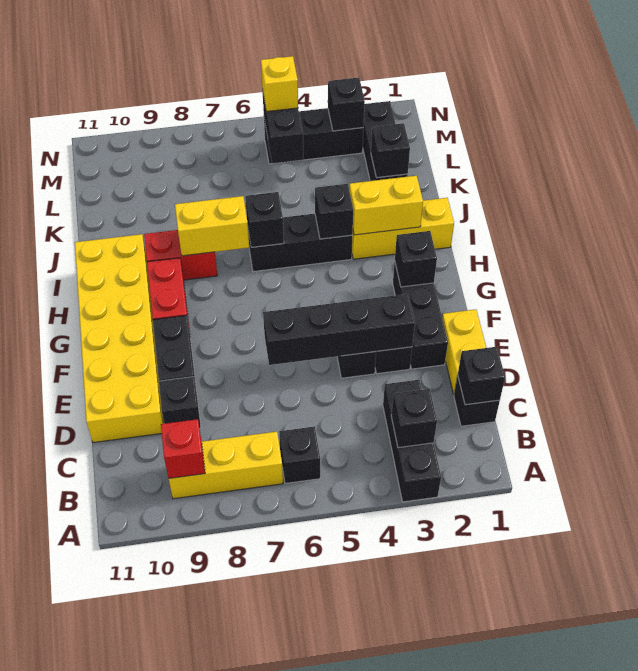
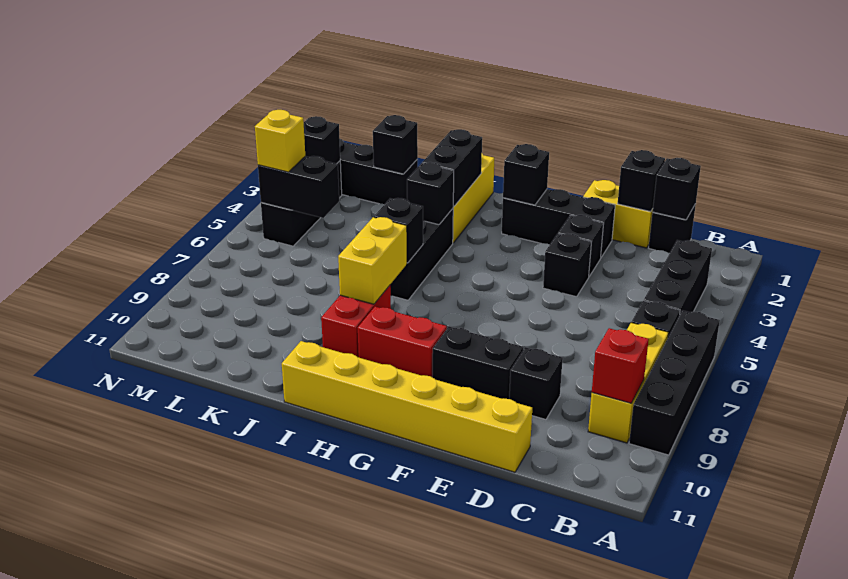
black 1x3 brick [383,380,441,502] -> black 1x3 brick turned to [644,240,712,313]
black 1x1 brick [391,389,437,448] -> black 1x1 brick moved to [618,150,665,212]
yellow 2x6 brick [75,234,163,443] -> yellow 1x6 brick [282,341,532,472]
black 1x4 brick [263,294,415,365] -> black 1x4 brick moved to [629,310,720,455]
yellow 1x2 brick [349,176,423,235] -> black 1x2 brick [422,129,482,207]

